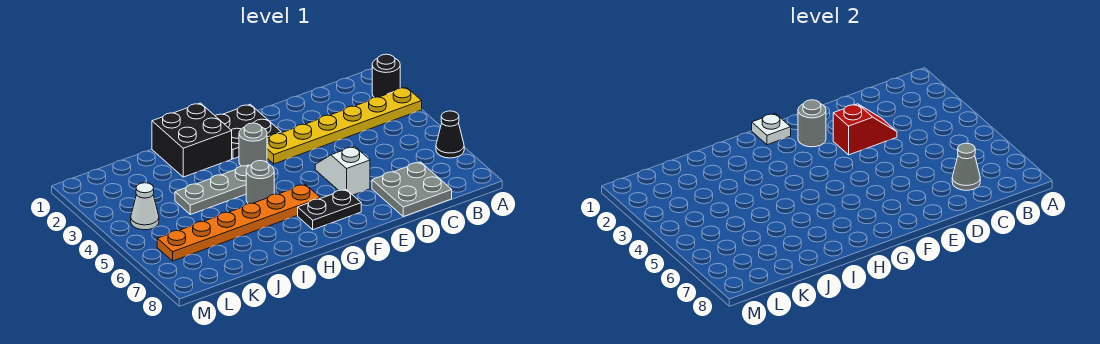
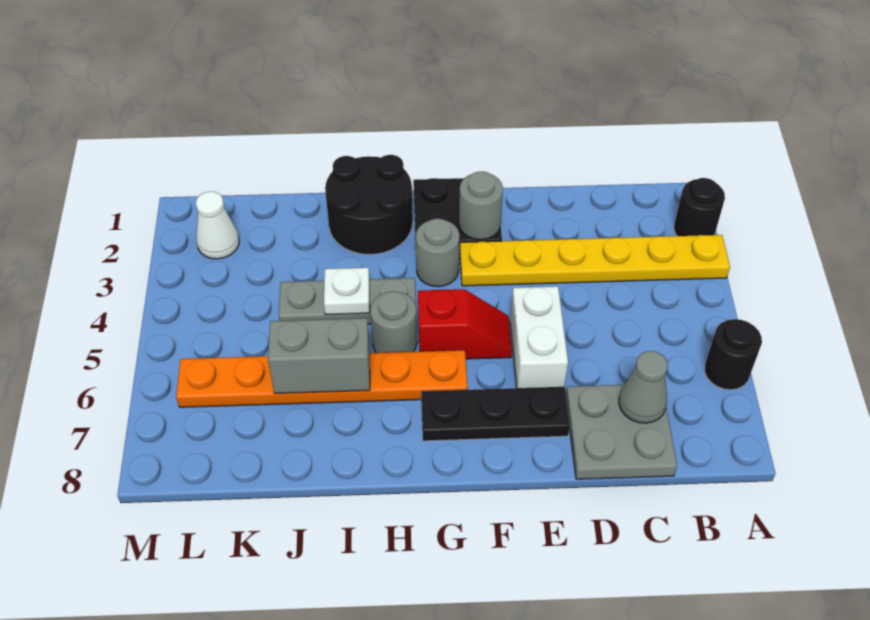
black 1x1 cone [436,111,464,158] -> black 1x1 round brick [704,319,762,390]
red 1x2 slope [833,104,897,155] -> red 1x2 slope moved to [418,289,512,359]
white 1x2 slope [315,146,370,195] -> white 1x2 brick [510,286,568,388]
black 1x2 plate [298,189,361,230] -> black 1x3 plate [421,387,570,441]
white 1x1 plate [752,113,791,145] -> white 1x1 plate moved to [324,268,370,315]
black 2x2 brick [152,103,232,177] -> black 2x2 round brick [325,155,413,254]
none -> grey 1x2 brick [268,318,370,394]
white 1x1 cone [131,183,159,230] -> white 1x1 cone moved to [196,192,239,259]

